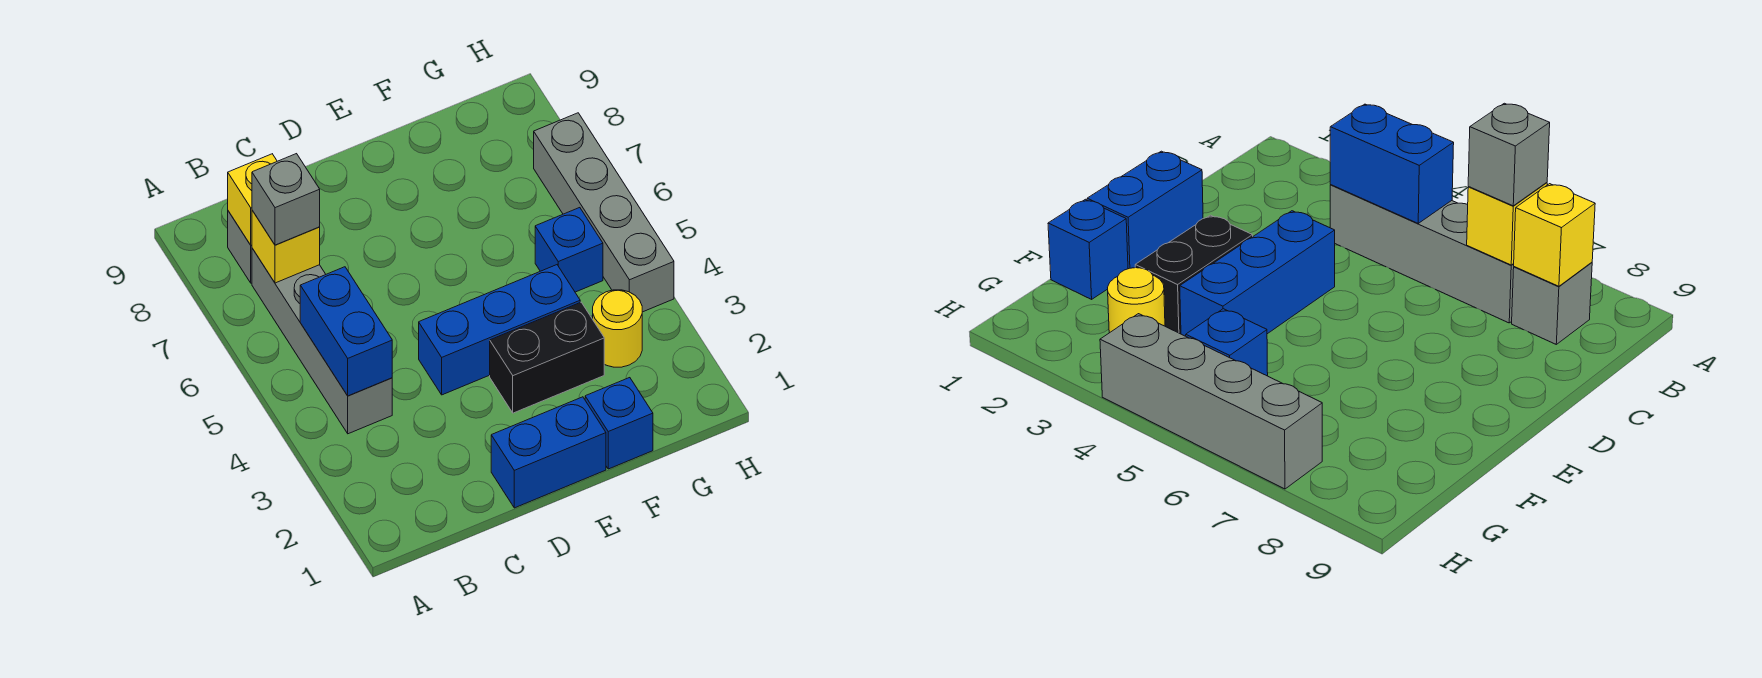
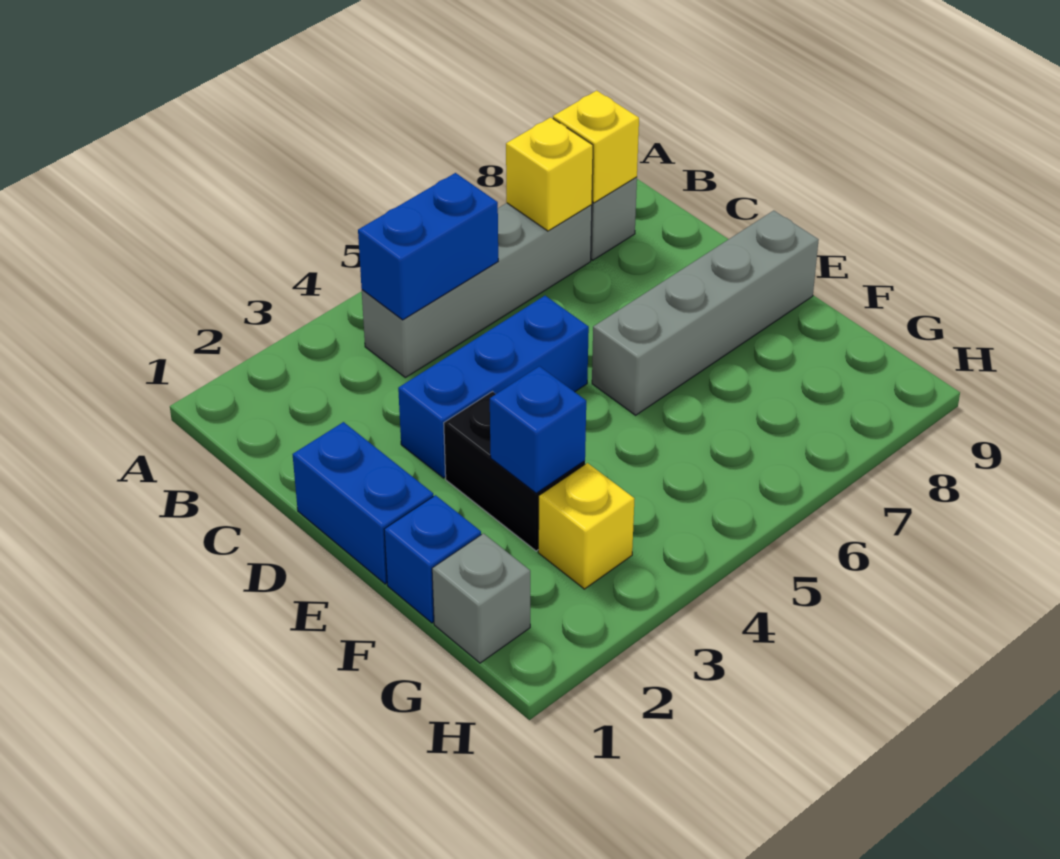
grey 1x1 brick [252,154,320,245] -> grey 1x1 brick moved to [432,533,530,663]
blue 1x3 brick [419,265,580,395] -> blue 1x3 brick turned to [398,296,589,478]
yellow 1x1 round brick [593,290,642,367] -> yellow 1x1 brick [538,463,635,589]
blue 1x1 brick [535,208,603,292] -> blue 1x1 brick moved to [490,366,586,493]
grey 1x4 brick [534,113,674,312] -> grey 1x4 brick moved to [592,211,819,415]

